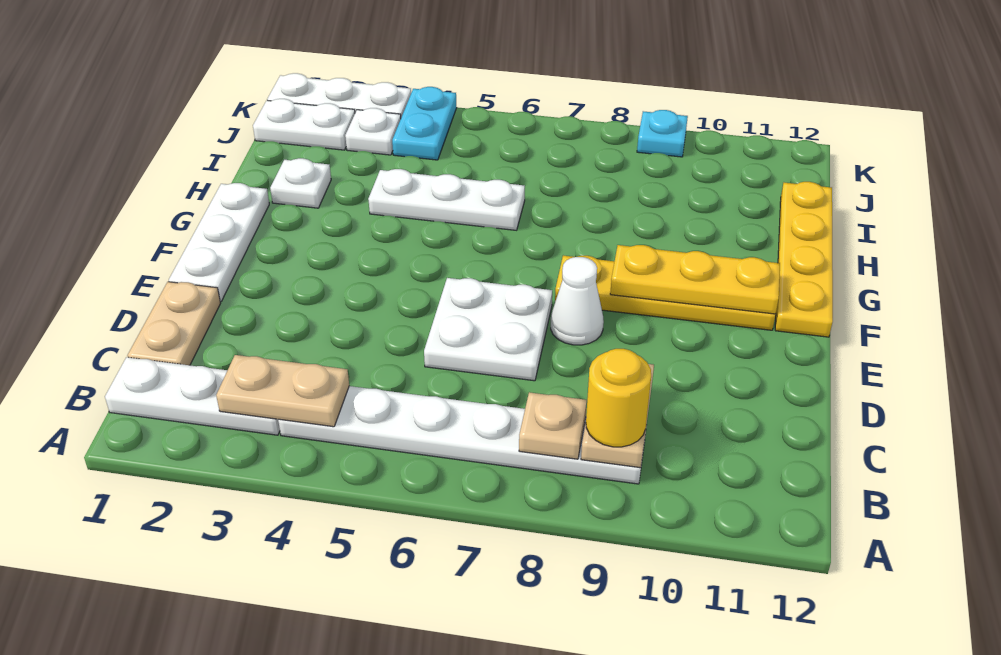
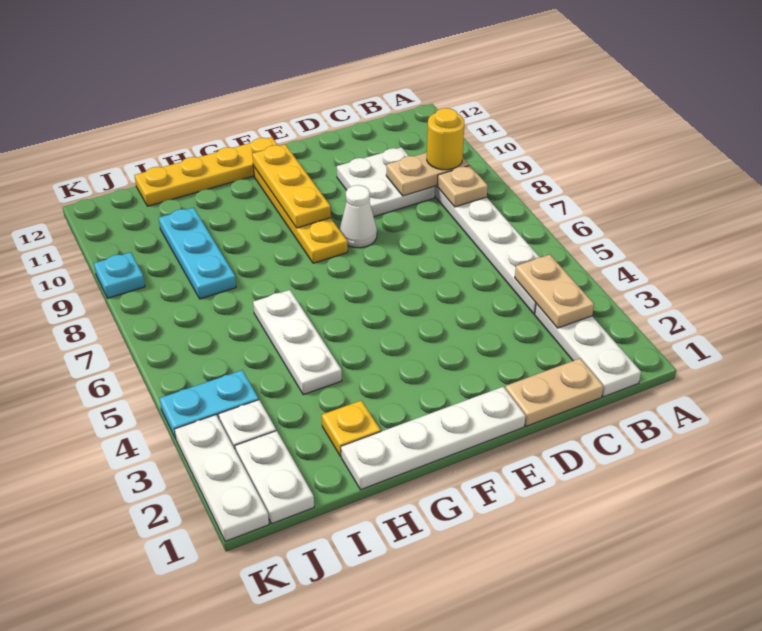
white 2x2 plate [424,278,552,381] -> white 2x2 plate moved to [337,147,435,217]
white 1x3 plate [169,183,269,302] -> white 1x4 plate [341,387,526,490]
white 1x1 plate [270,158,331,208] -> yellow 1x1 plate [322,401,381,457]
none -> cyan 1x3 plate [159,207,236,299]

